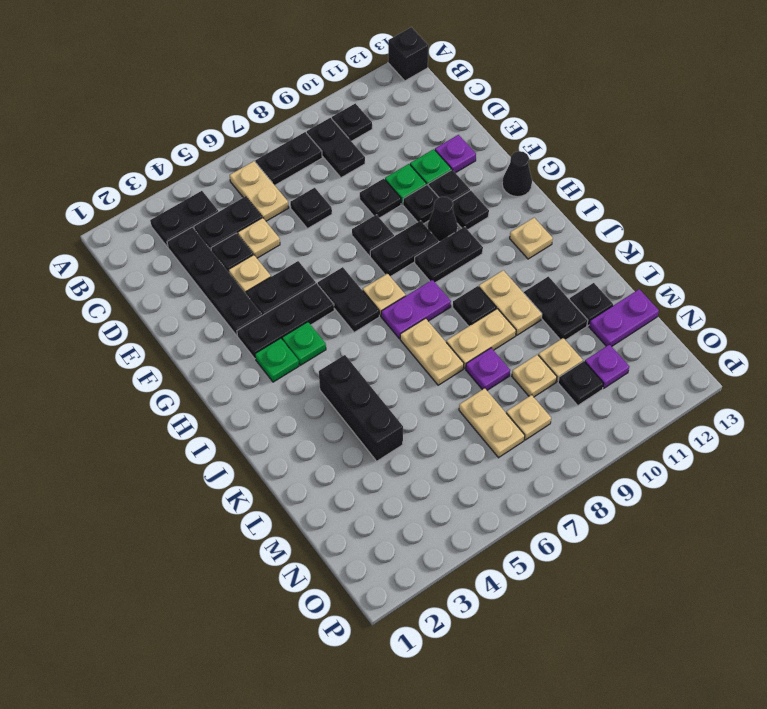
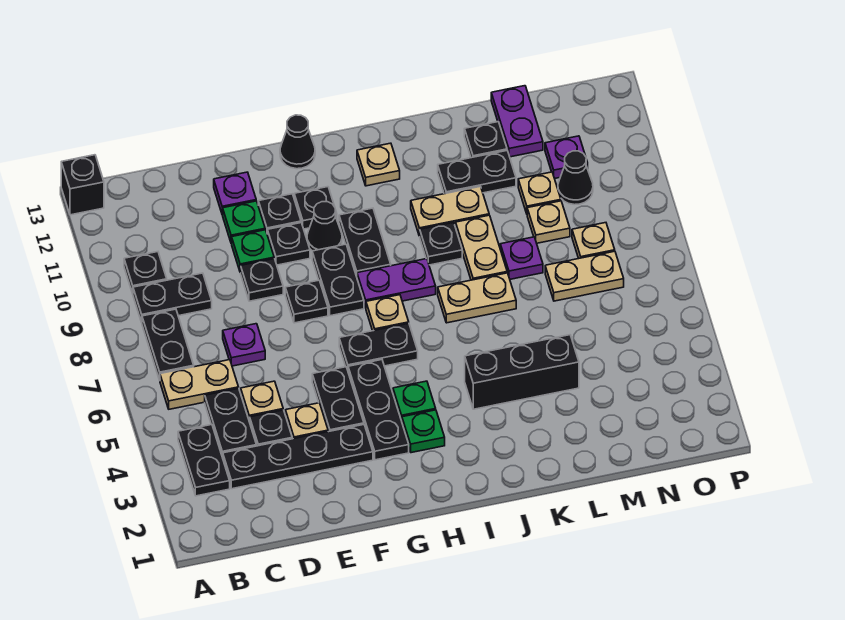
black 1x1 plate [290,188,332,229] -> purple 1x1 plate [223,324,265,366]
purple 1x2 plate [381,280,451,339] -> purple 1x2 plate turned to [357,259,436,308]
black 1x1 plate [558,361,604,405] -> black 1x1 cone [558,151,593,205]

